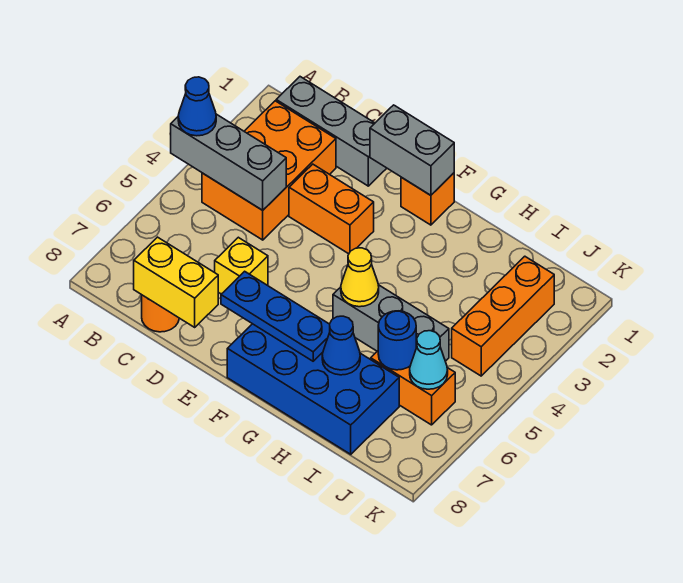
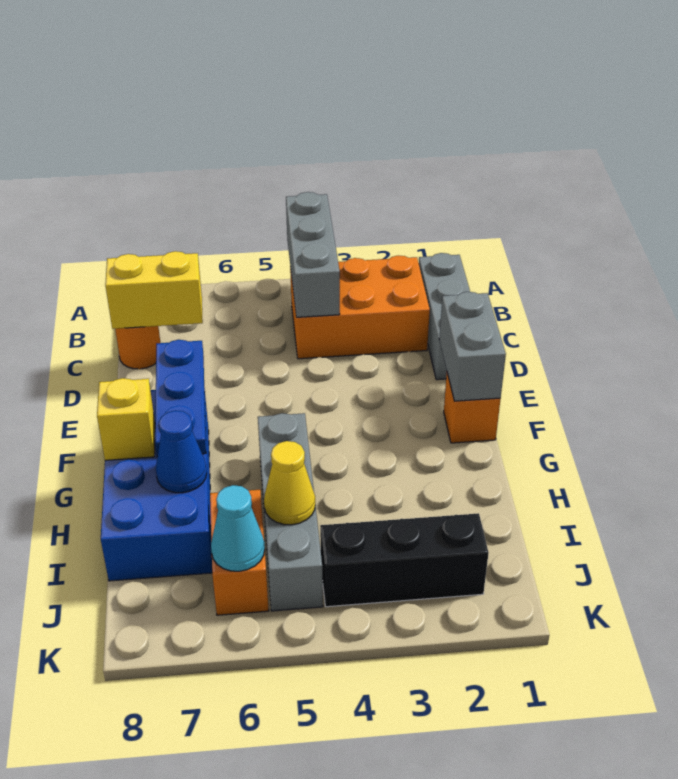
blue 1x1 cone [178,77,216,136] -> none
yellow 1x2 brick [134,237,218,327] -> yellow 1x2 brick turned to [105,251,203,329]
orange 1x2 brick [289,164,374,254] -> none
yellow 1x1 brick [215,237,268,294] -> yellow 1x1 brick moved to [97,378,155,460]
grey 1x3 brick [333,285,449,361] -> grey 1x4 brick [258,413,323,611]
yellow 1x1 cone [341,248,379,307] -> yellow 1x1 cone moved to [264,441,315,525]
blue 1x1 round brick [378,311,416,370] -> none
orange 1x3 brick [452,256,554,376] -> black 1x3 brick [320,513,489,607]

